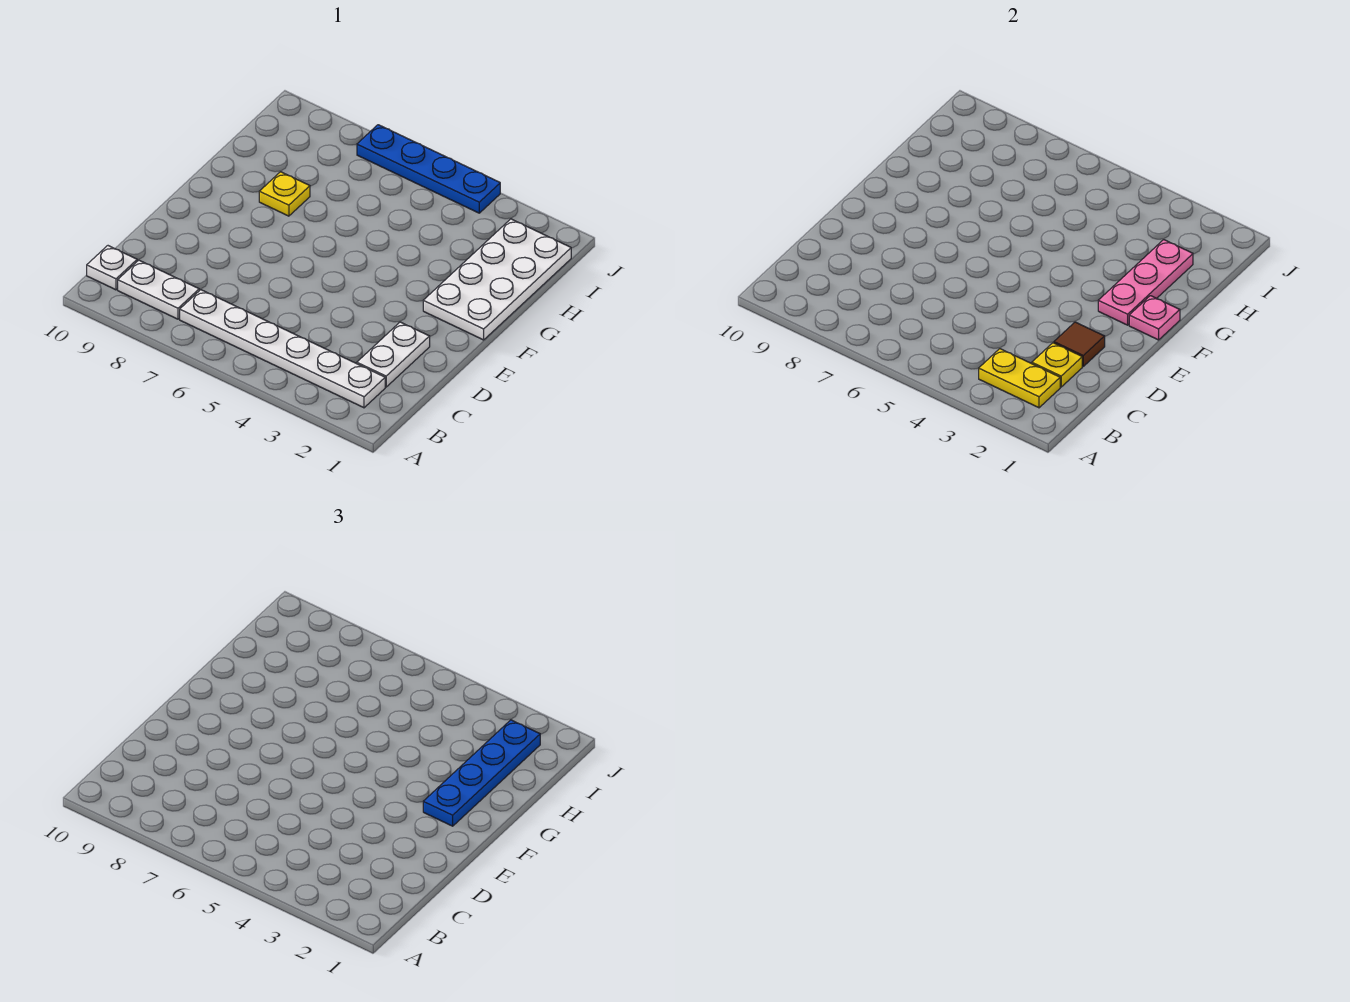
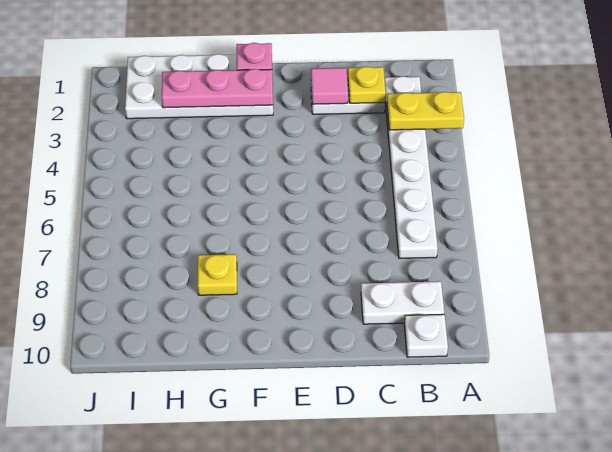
yellow 1x2 plate [979,349,1060,408] -> yellow 1x2 plate turned to [387,92,464,130]
white 1x2 plate [118,260,199,319] -> white 1x2 plate turned to [361,281,444,324]
brown 1x1 tile [1054,322,1105,366] -> pink 1x1 tile [311,68,348,104]
blue 1x4 plate [423,720,540,826] -> none
blue 1x4 plate [357,125,500,213] -> none

